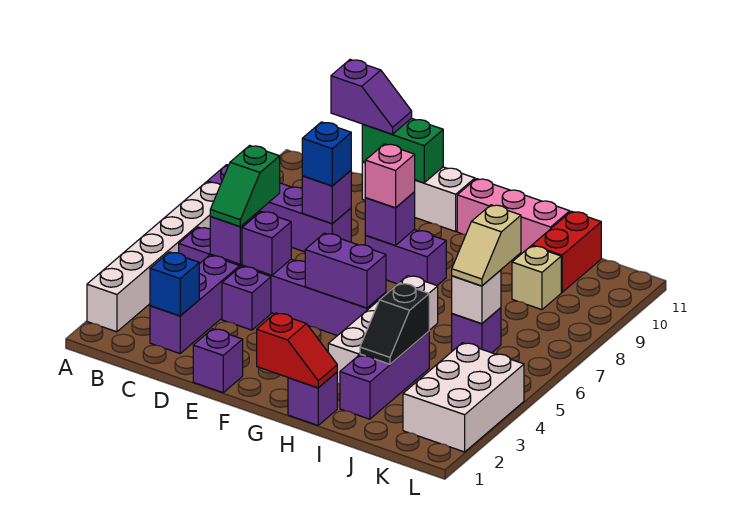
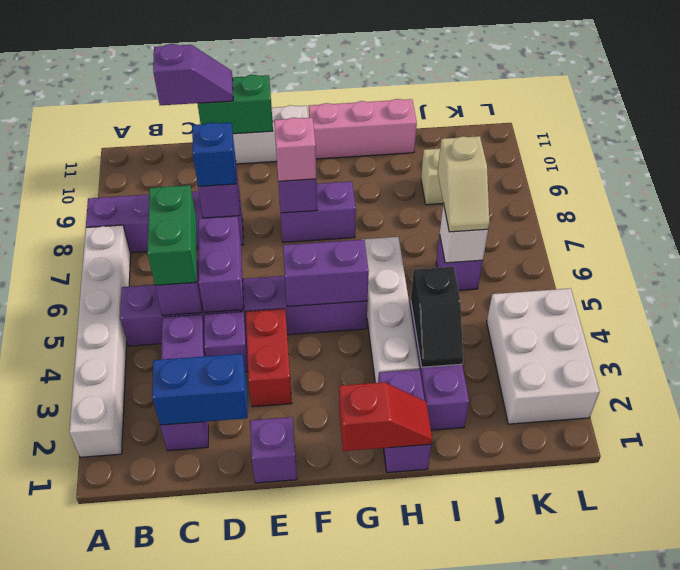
blue 1x1 brick [150,252,199,316] -> blue 1x2 brick [152,354,248,425]
green 1x2 slope [210,145,280,227] -> green 1x2 brick [147,185,196,285]
purple 1x1 brick [242,211,291,275] -> purple 1x2 brick [198,216,244,312]
purple 1x1 brick [288,372,337,425] -> purple 1x2 brick [378,370,431,473]
red 1x2 brick [532,211,601,292] -> red 1x2 brick moved to [246,309,292,407]

